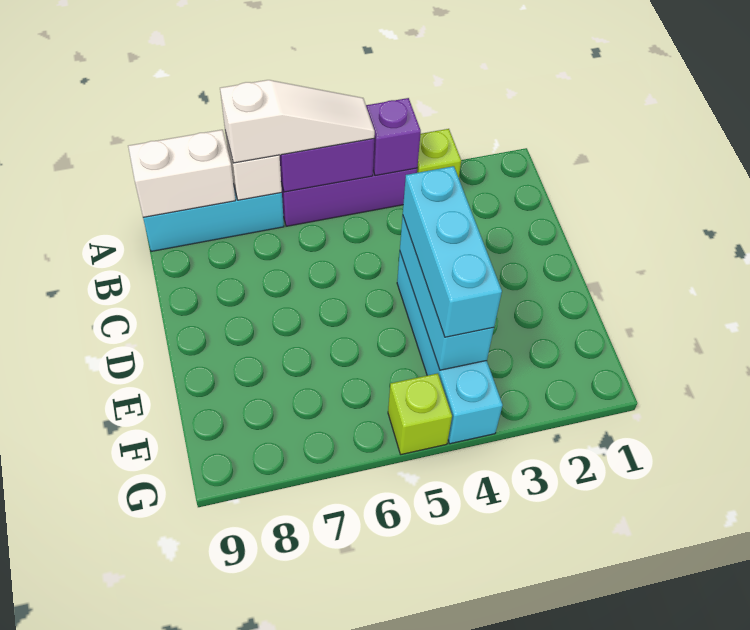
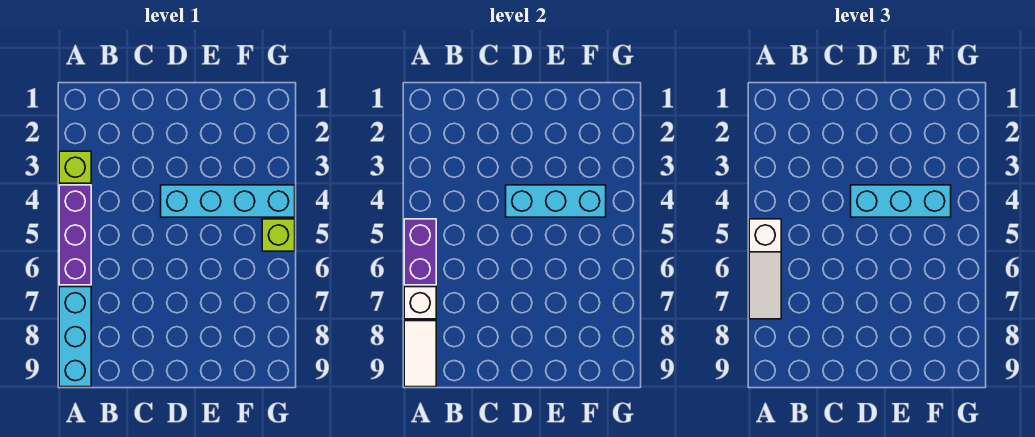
purple 1x1 brick [366,98,421,176] -> none
white 1x3 slope [220,80,375,163] -> white 1x3 slope turned to [749,219,781,319]
white 1x2 brick [128,130,235,217] -> white 1x2 tile [404,321,436,387]

